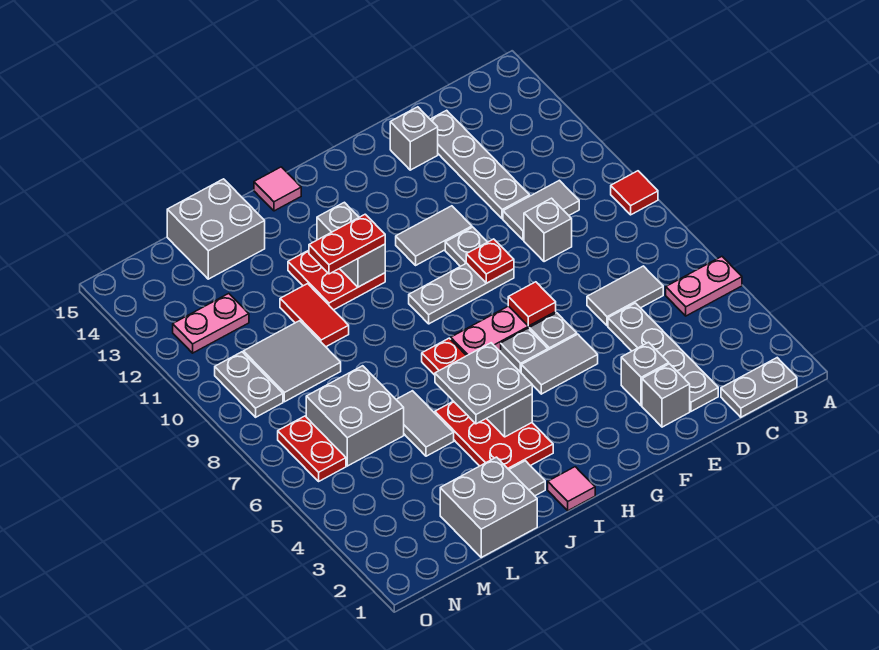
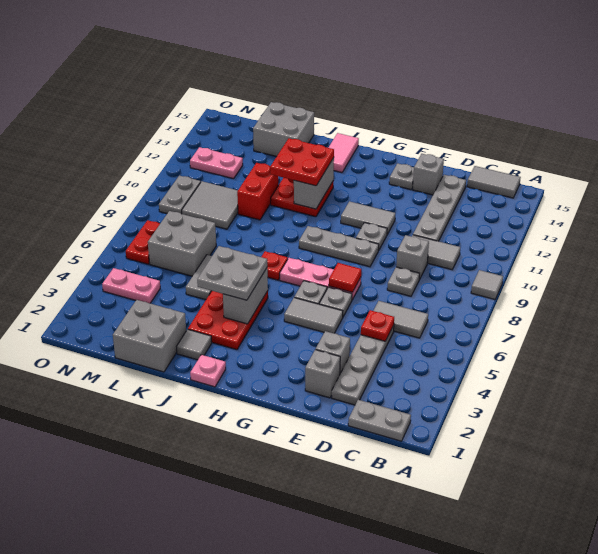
pink 1x2 plate [666,257,742,316] -> pink 1x2 plate moved to [102,268,160,303]
red 1x1 tile [611,171,658,215] -> grey 1x1 tile [471,270,503,299]
none -> grey 1x2 tile [467,166,521,198]
none -> grey 1x1 plate [387,267,420,296]
red 1x1 plate [466,239,514,283] -> red 1x1 plate moved to [361,310,394,341]
none -> grey 1x1 plate [389,163,414,190]
pink 1x1 tile [548,467,595,511] -> pink 1x1 plate [190,355,226,387]
red 1x2 plate [309,214,385,274] -> red 2x2 plate [270,138,334,186]
pink 1x1 tile [254,167,301,211] -> pink 1x2 tile [328,133,359,173]
red 1x2 tile [280,284,349,347] -> red 1x2 brick [237,163,278,220]

